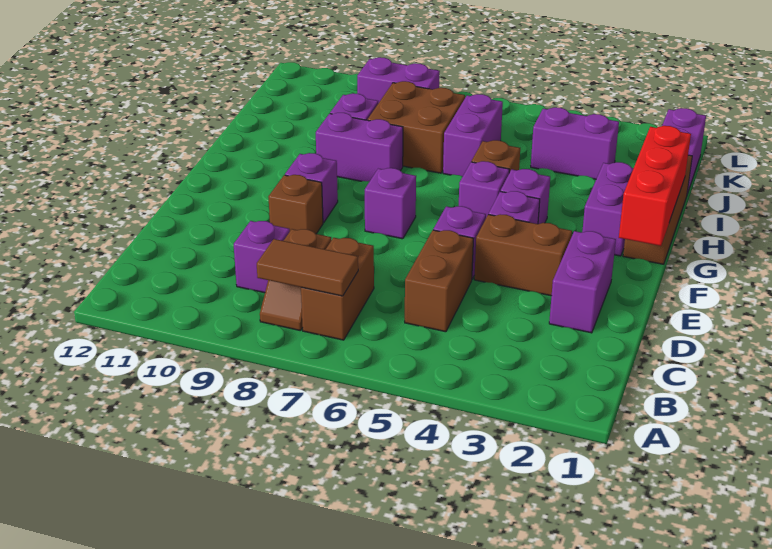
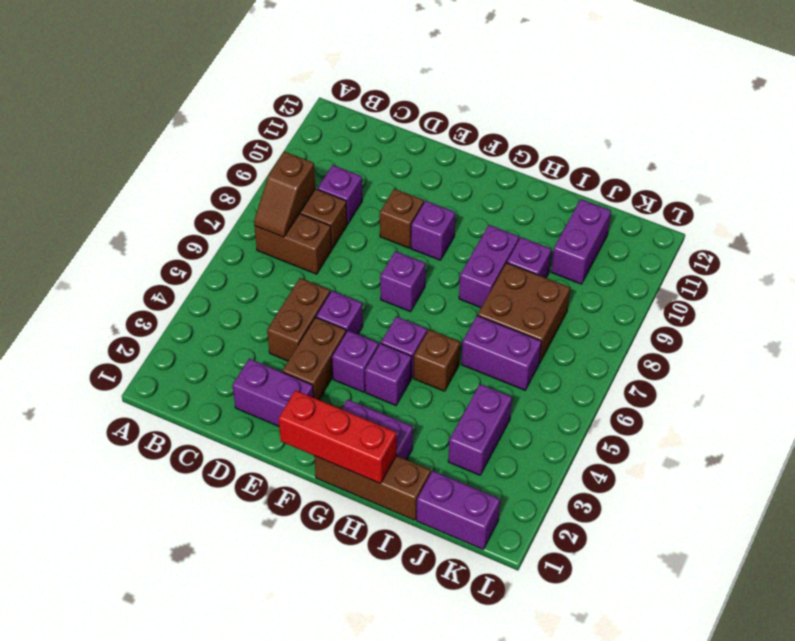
brown 1x2 tile [257,239,358,296] -> brown 1x2 slope [254,151,315,237]
brown 1x2 brick [405,230,474,332] -> brown 1x2 brick turned to [267,278,330,361]
purple 1x2 brick [357,57,440,103] -> purple 1x2 brick moved to [551,199,611,284]

